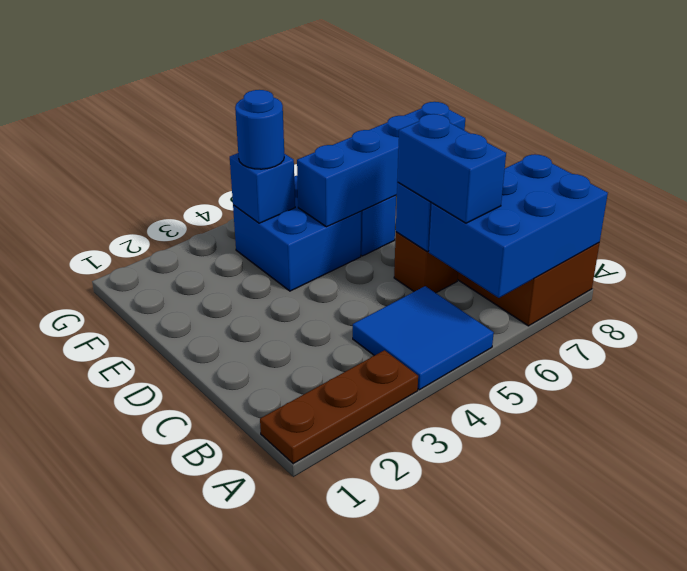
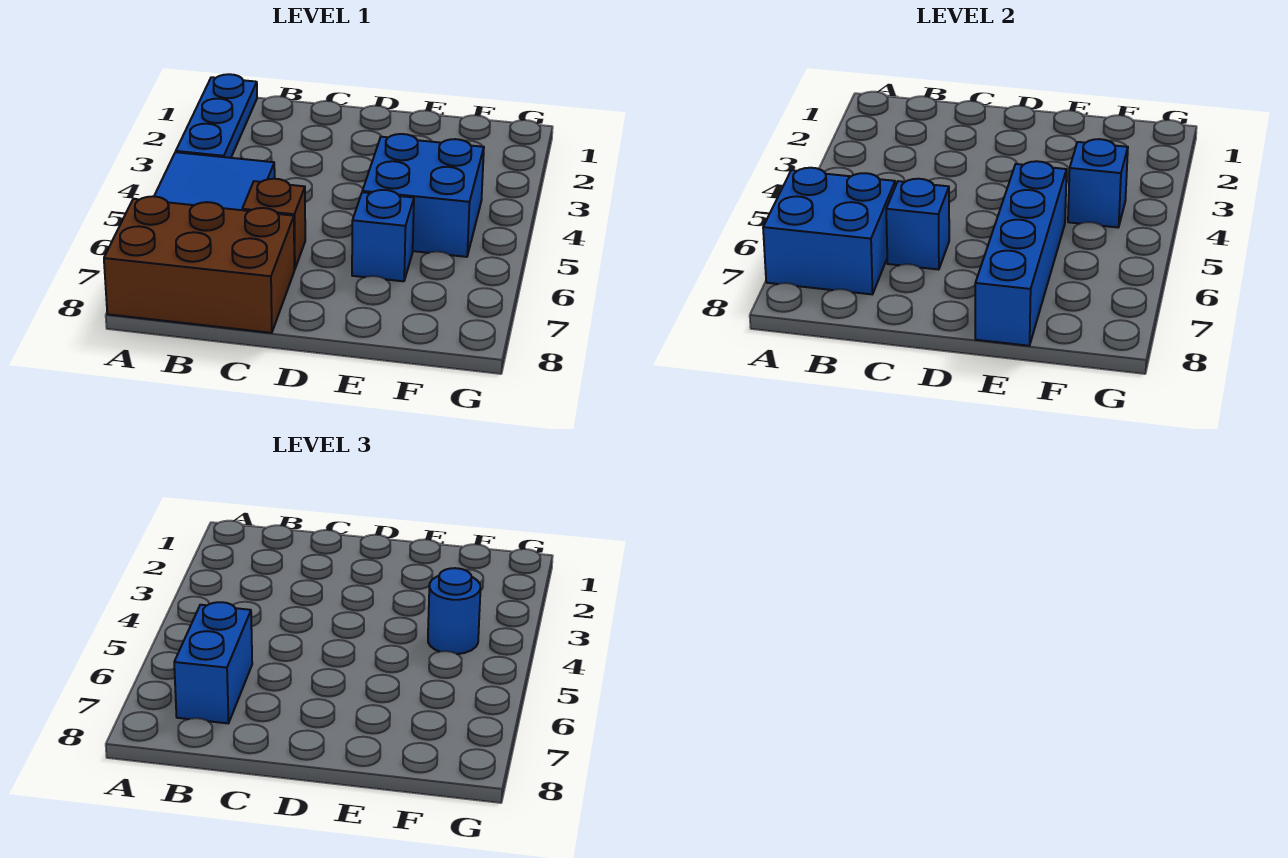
brown 1x3 plate [260,350,418,464] -> blue 1x3 plate [176,74,257,158]
blue 2x3 brick [429,154,608,298] -> blue 2x2 brick [763,168,895,294]
blue 1x2 brick [397,114,506,223] -> blue 1x2 brick turned to [174,602,252,723]

